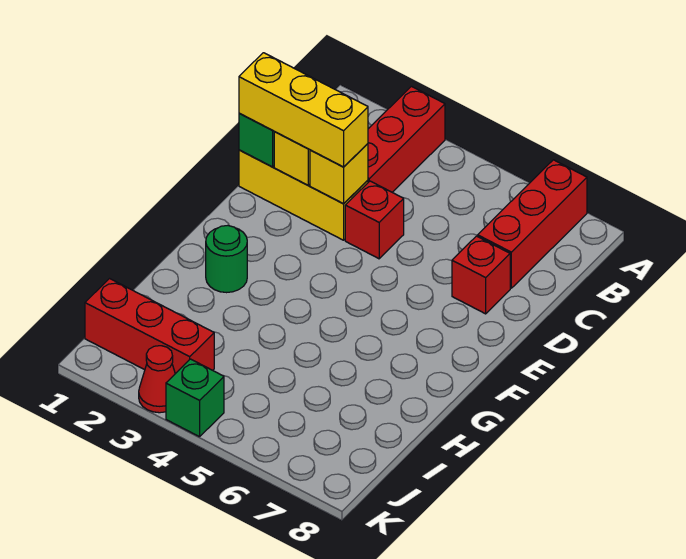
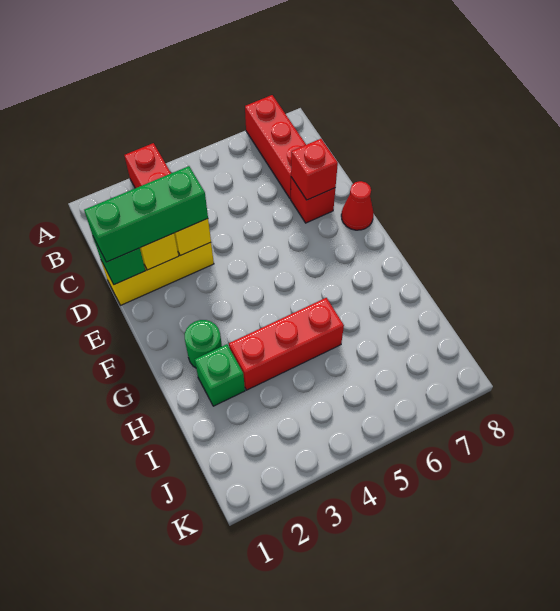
yellow 1x3 brick [239,53,368,167] -> green 1x3 brick [84,166,208,262]
red 1x1 brick [345,181,404,259] -> red 1x1 brick moved to [291,139,338,200]
red 1x3 brick [85,279,214,374] -> red 1x3 brick moved to [229,298,344,390]
red 1x1 cone [139,346,175,413] -> red 1x1 cone moved to [341,181,373,230]
green 1x1 brick [166,359,224,437] -> green 1x1 brick moved to [195,344,245,406]

